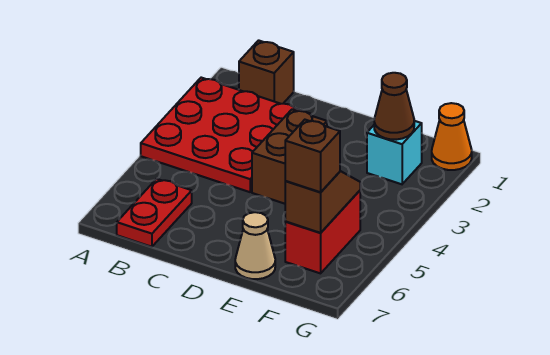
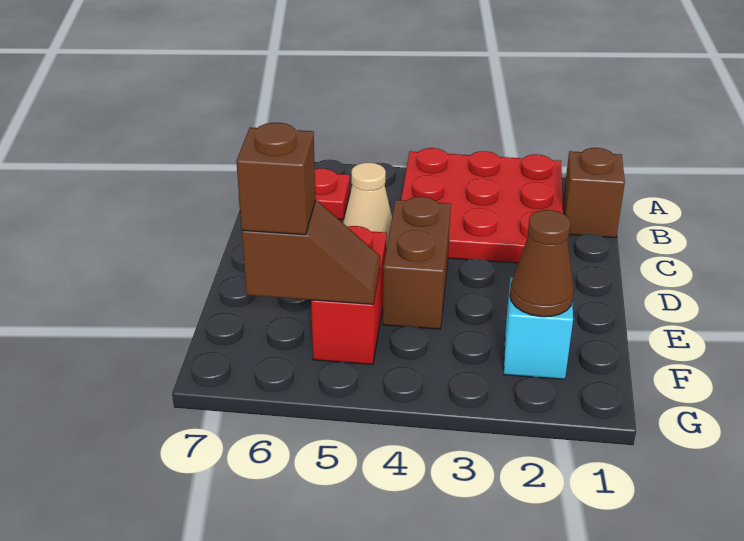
brown 1x2 brick [252,110,327,204] -> brown 1x2 brick turned to [383,197,451,329]
tan 1x1 cone [235,212,275,279] -> tan 1x1 cone moved to [343,163,392,248]
red 1x2 brick [285,191,360,273] -> red 1x2 brick turned to [311,226,387,364]
orange 1x1 cone [432,103,472,170] -> none

